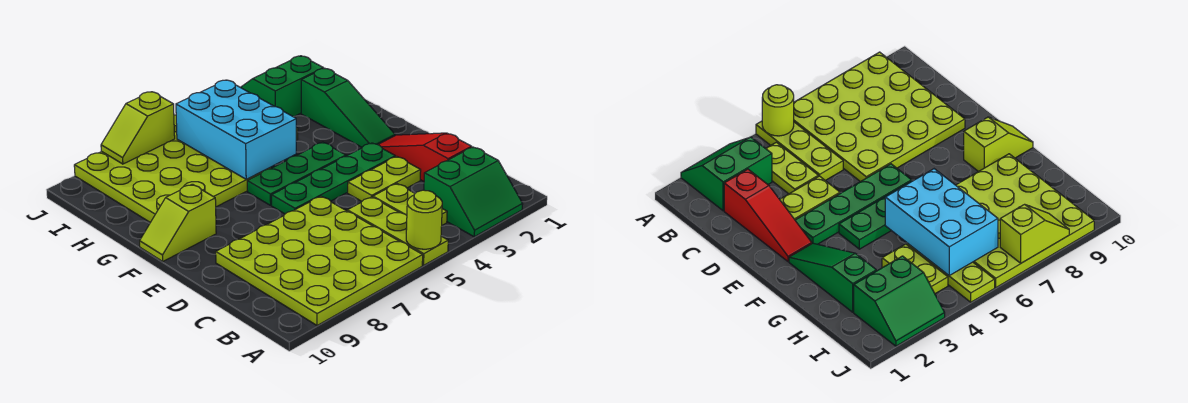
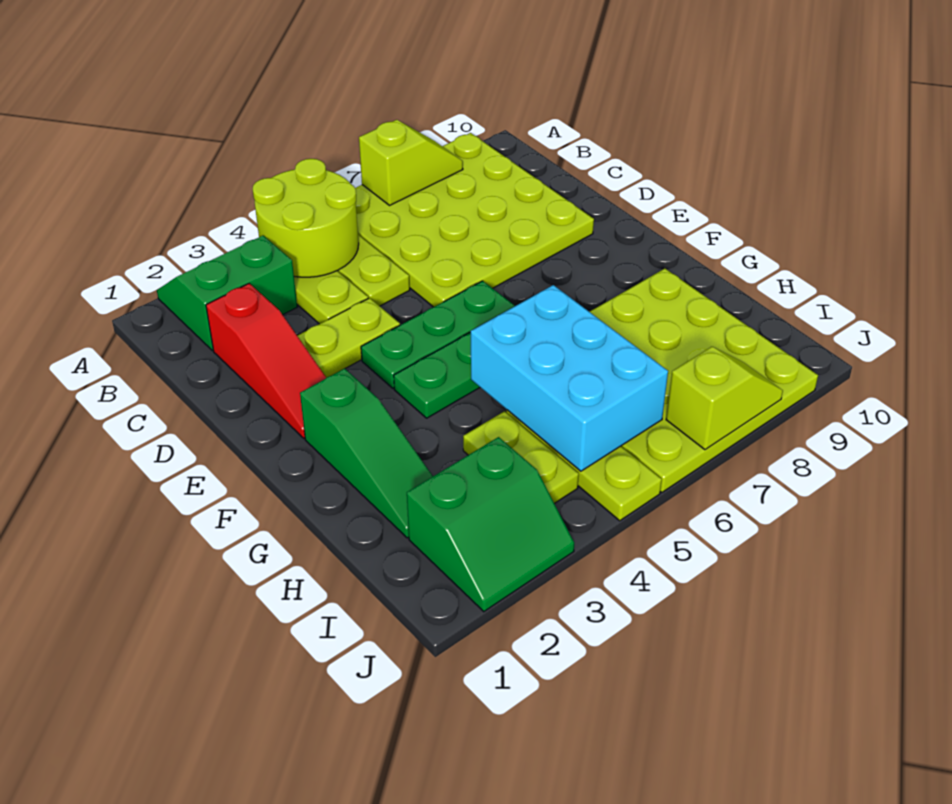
lime 1x1 round brick [406,190,442,249] -> lime 2x2 round brick [253,159,359,277]
green 1x4 plate [272,143,395,214] -> green 1x3 plate [361,281,515,389]
green 1x3 slope [301,68,395,147] -> green 1x3 slope turned to [300,369,433,538]
lime 1x2 slope [140,184,216,261] -> lime 1x2 slope moved to [359,120,463,205]

